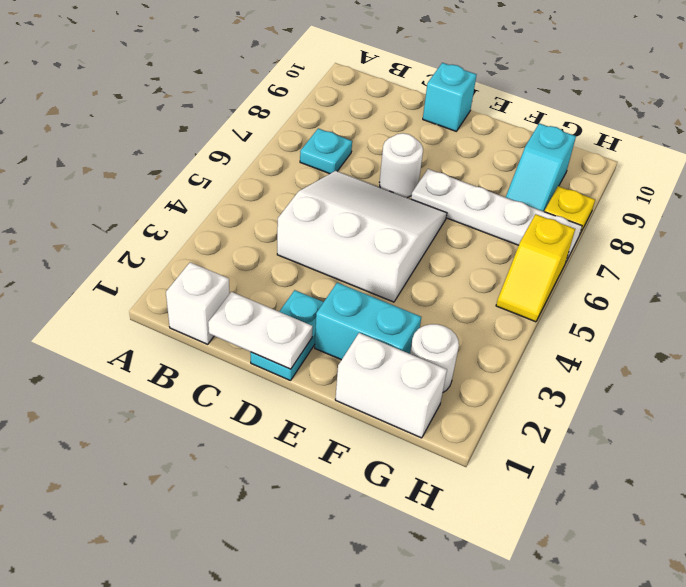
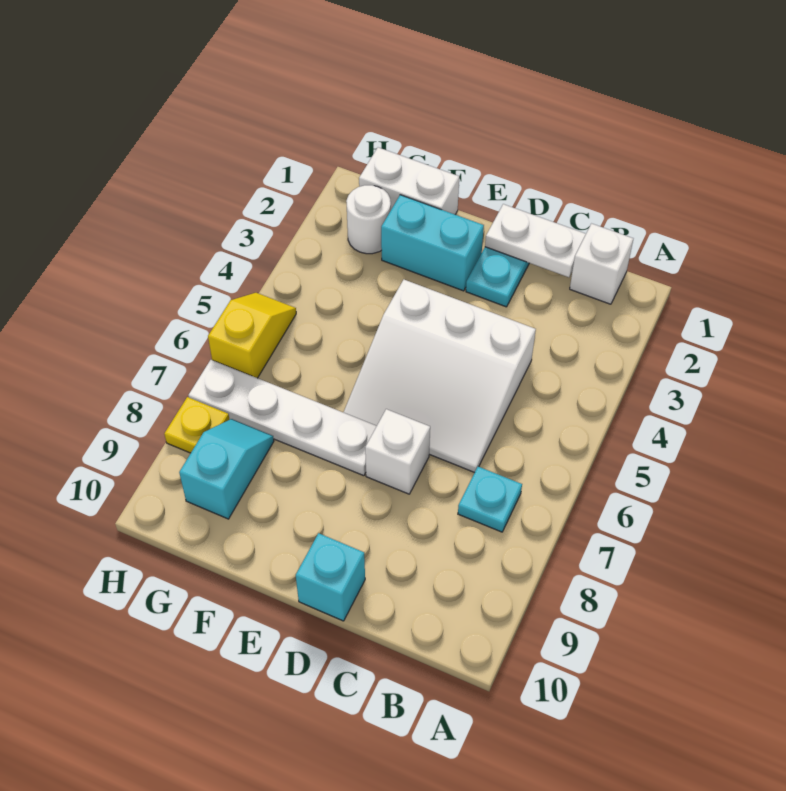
white 1x1 round brick [379,133,423,198] -> white 1x1 brick [365,409,430,494]

